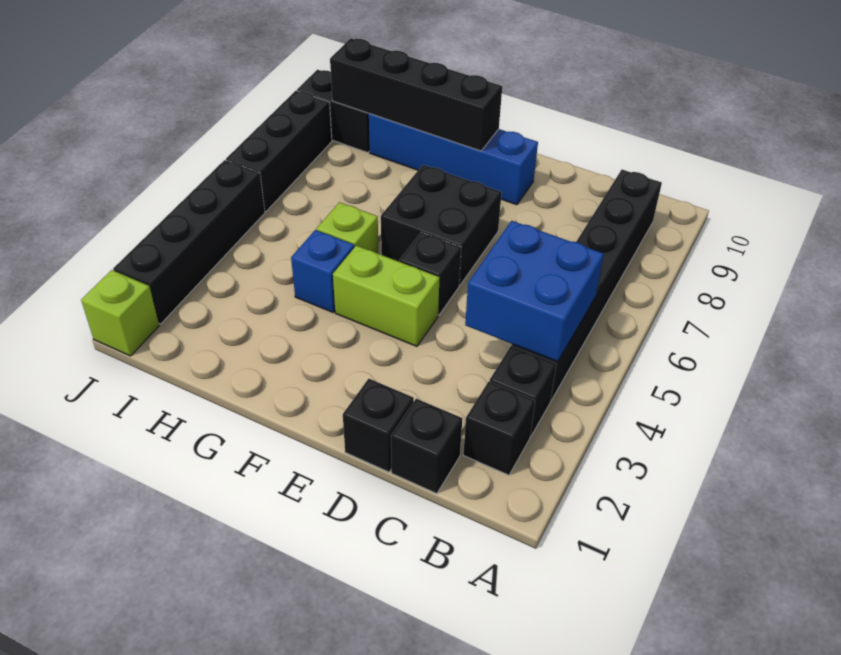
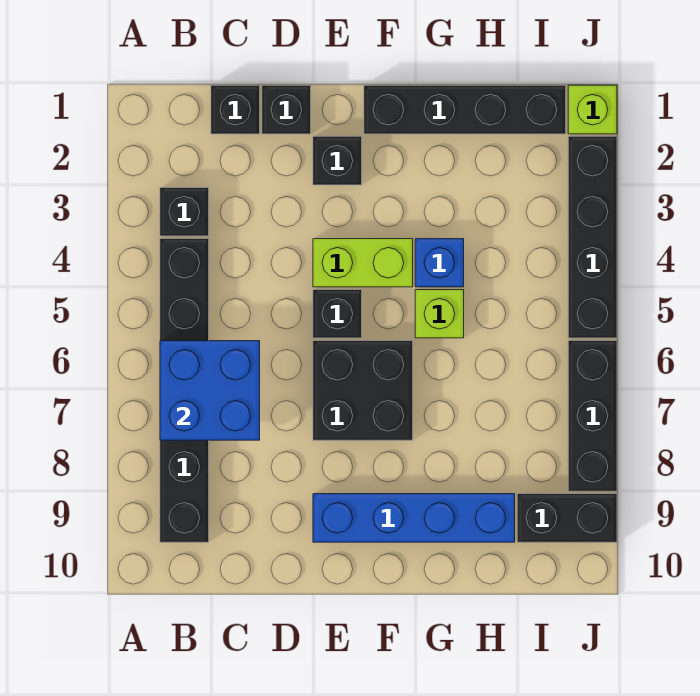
black 1x1 brick [463,382,535,475] -> black 1x1 brick moved to [313,136,362,185]
blue 2x2 brick [465,221,604,362] -> blue 2x2 brick moved to [160,341,260,440]
black 1x4 brick [330,38,502,151] -> black 1x4 brick moved to [364,85,566,134]

